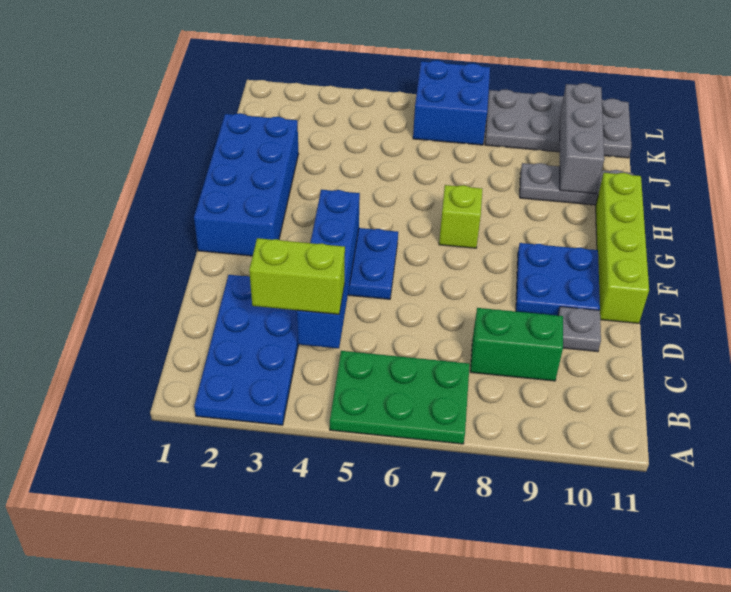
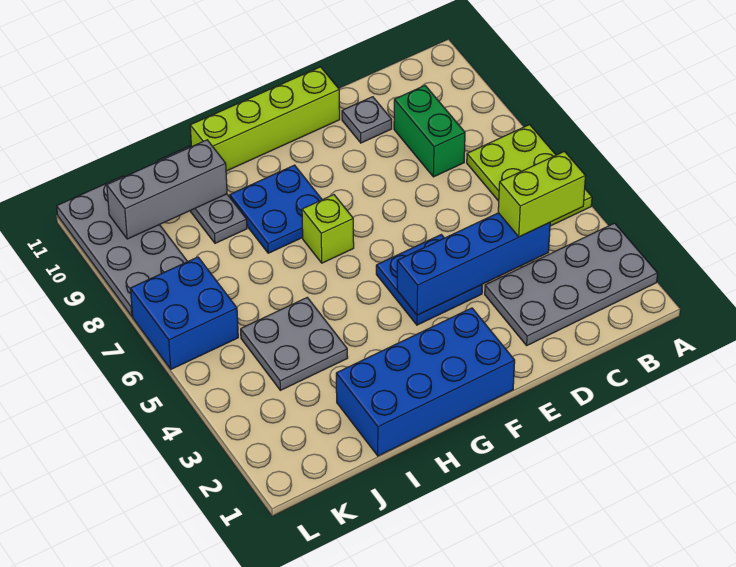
blue 2x4 plate [194,275,298,425] -> grey 2x4 plate [485,223,658,345]
green 2x3 plate [330,351,470,444] -> lime 2x3 plate [467,125,592,226]
lime 1x2 brick [249,238,345,314] -> lime 1x2 brick turned to [498,152,585,237]
blue 2x2 plate [516,243,600,316] -> blue 2x2 plate moved to [230,165,322,253]
none -> grey 2x2 plate [241,298,348,390]

